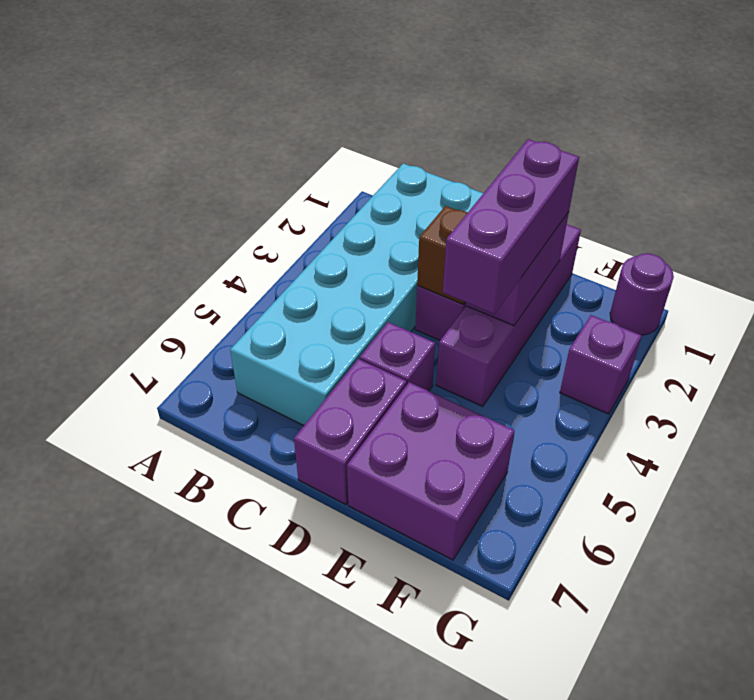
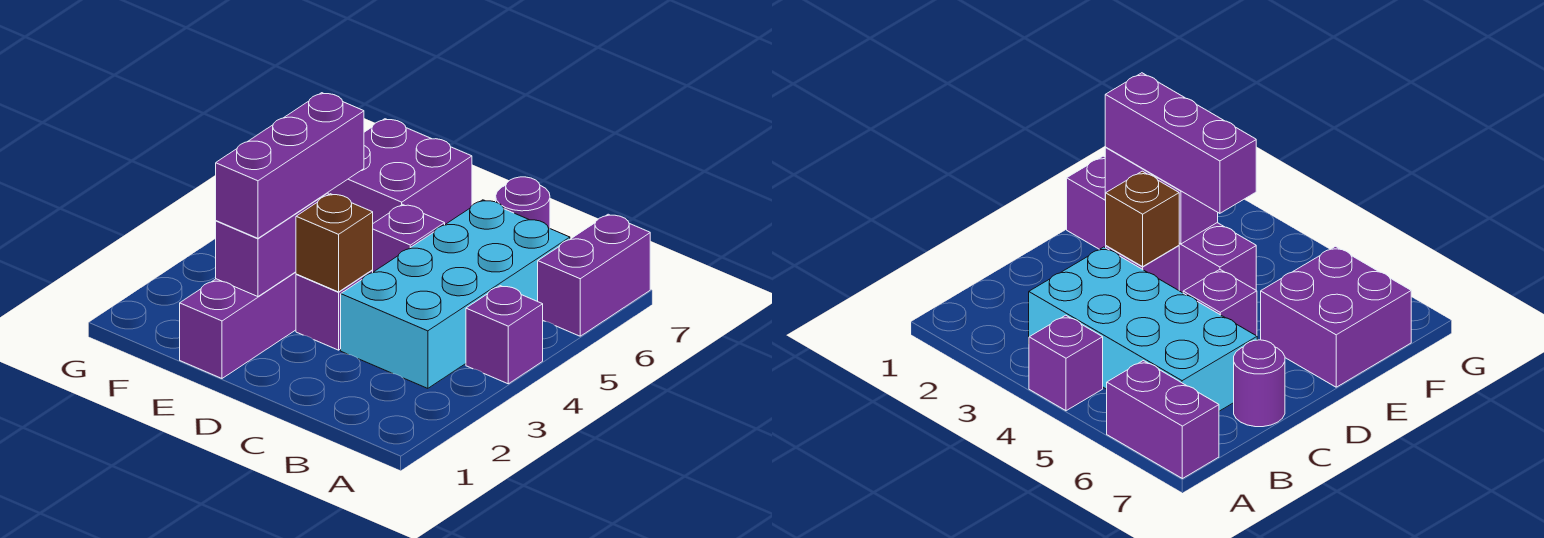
cyan 2x6 brick [230,163,483,425] -> cyan 2x4 brick [341,200,570,388]
purple 1x2 brick [294,359,407,505] -> purple 1x2 brick moved to [538,214,650,336]
purple 1x1 round brick [610,253,674,335] -> purple 1x1 round brick moved to [496,177,550,228]
purple 1x1 brick [560,315,642,414] -> purple 1x1 brick moved to [466,286,543,384]

